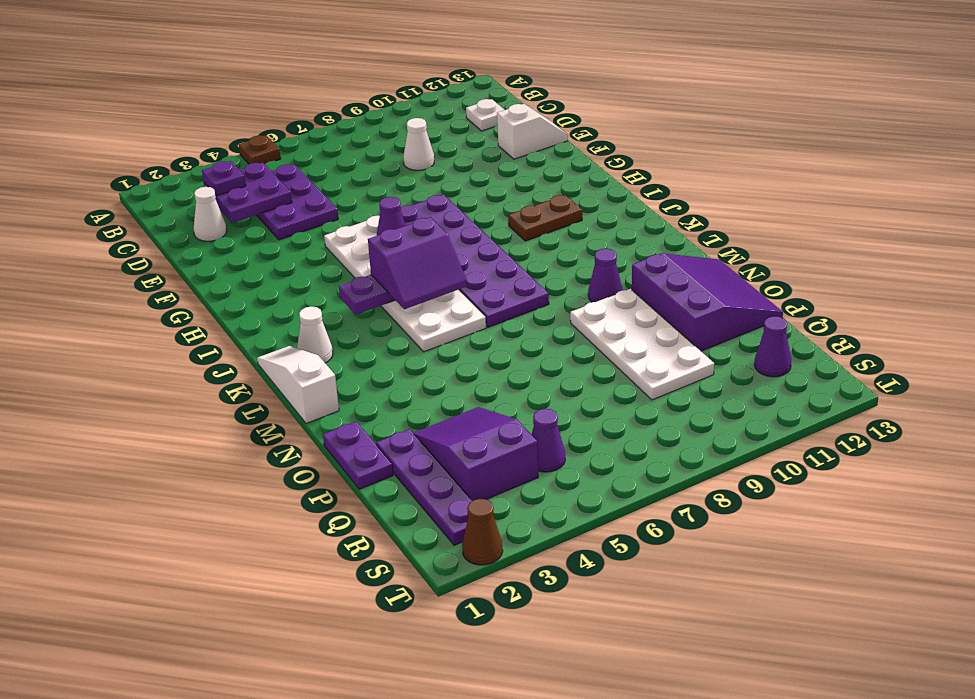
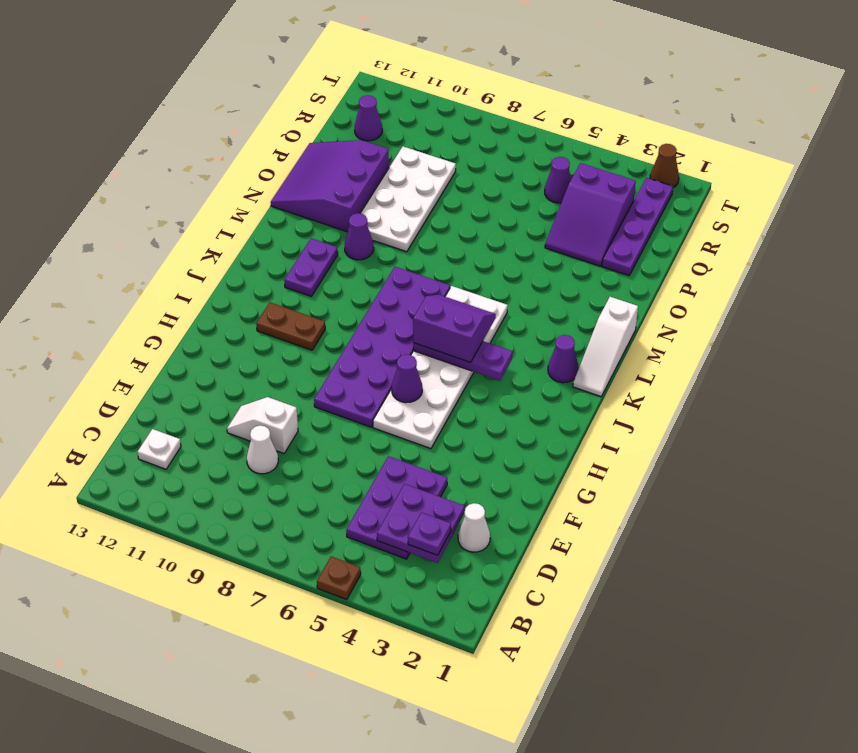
white 1x2 slope [497,104,568,159] -> white 1x2 slope moved to [227,397,298,453]
white 1x1 cone [297,306,333,363] -> purple 1x1 cone [548,335,579,383]
purple 1x2 plate [323,421,393,489] -> purple 1x2 plate moved to [284,238,338,296]

